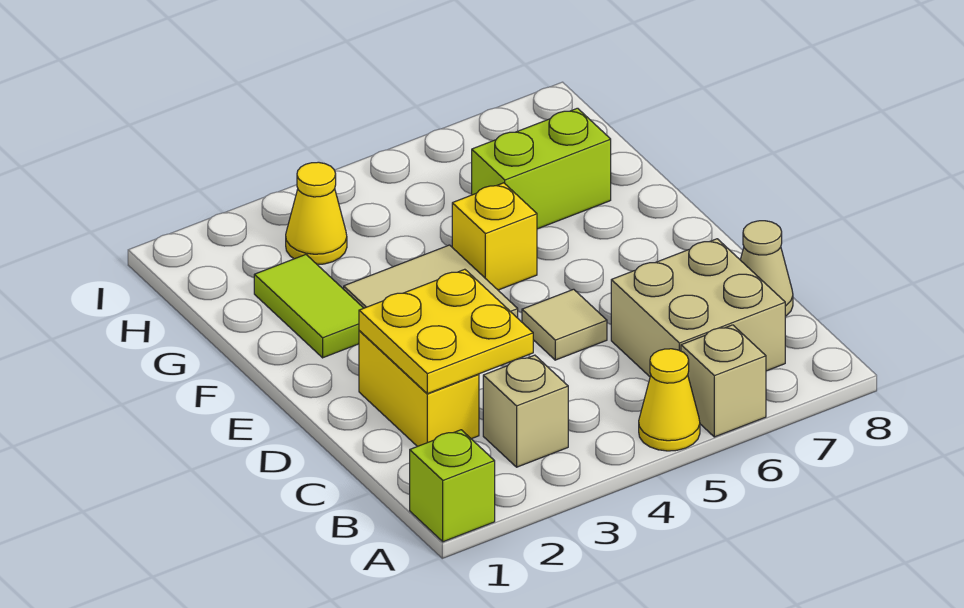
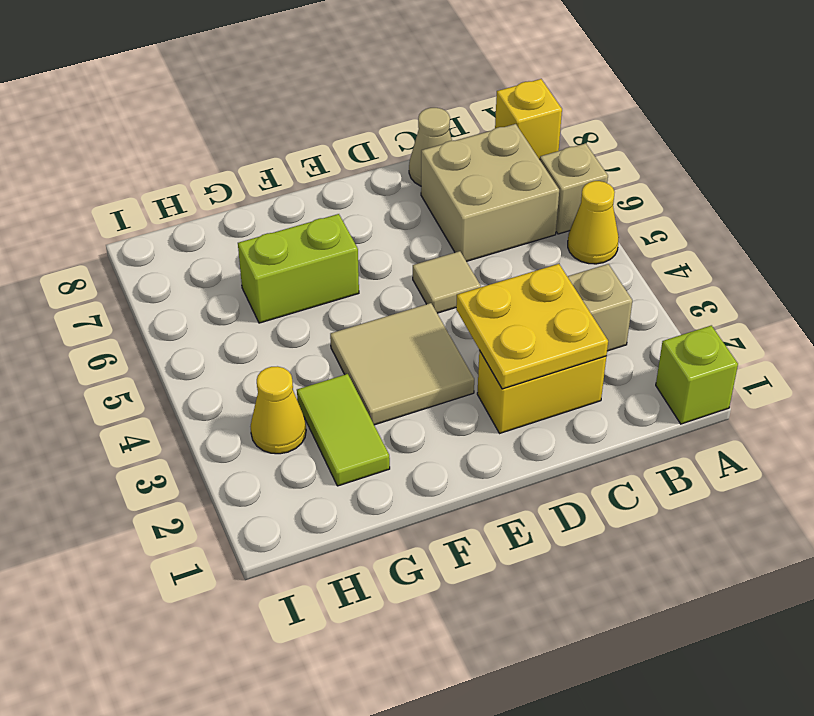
lime 1x2 tile [254,255,363,358] -> lime 1x2 tile turned to [297,374,390,486]
yellow 1x1 brick [452,183,537,290] -> yellow 1x1 brick moved to [495,79,562,160]
lime 1x2 brick [472,108,611,229] -> lime 1x2 brick turned to [238,214,359,323]

